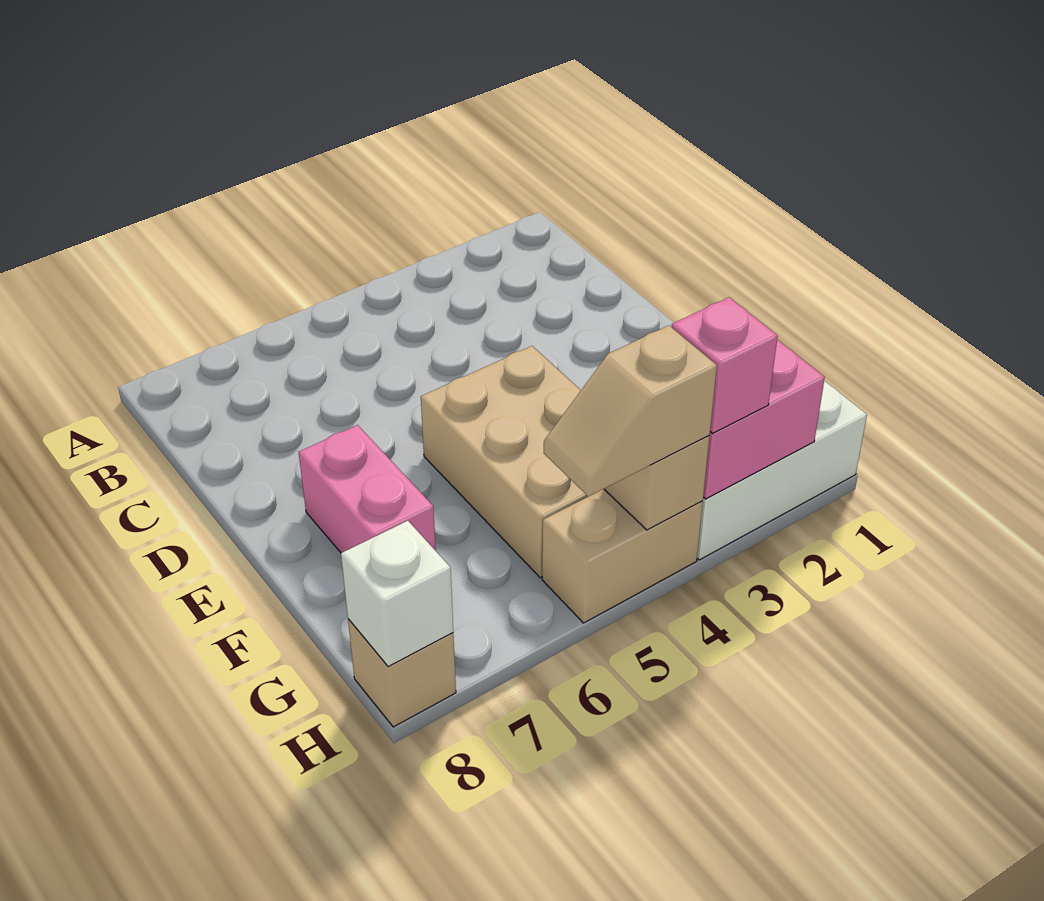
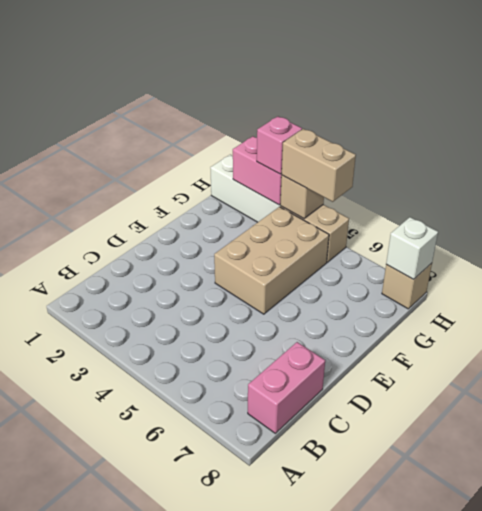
pink 1x2 brick [299,425,436,553] -> pink 1x2 brick moved to [248,342,325,433]
tan 1x2 slope [544,325,717,496] -> tan 1x2 brick [281,129,356,202]

